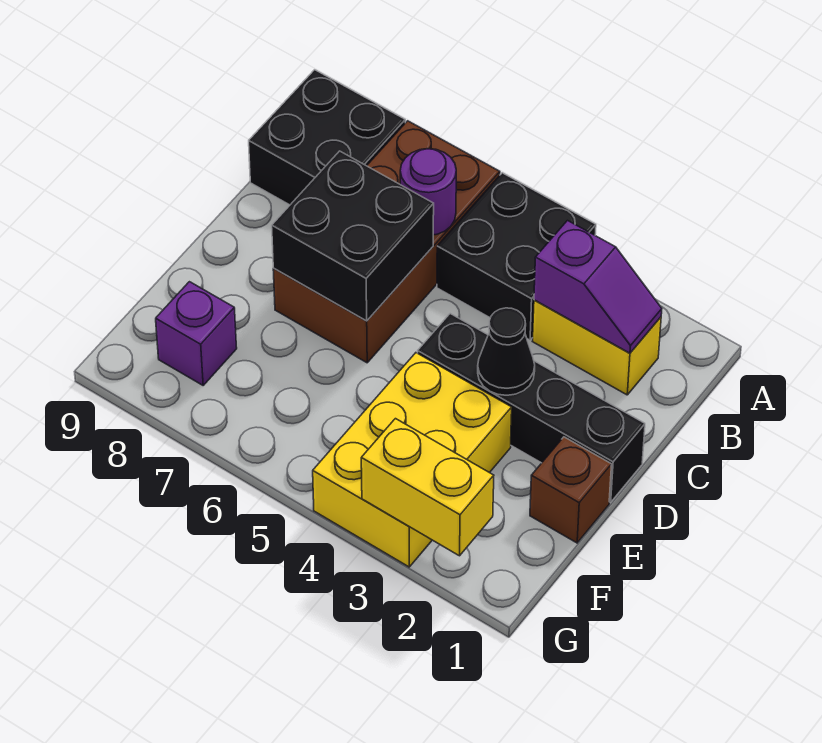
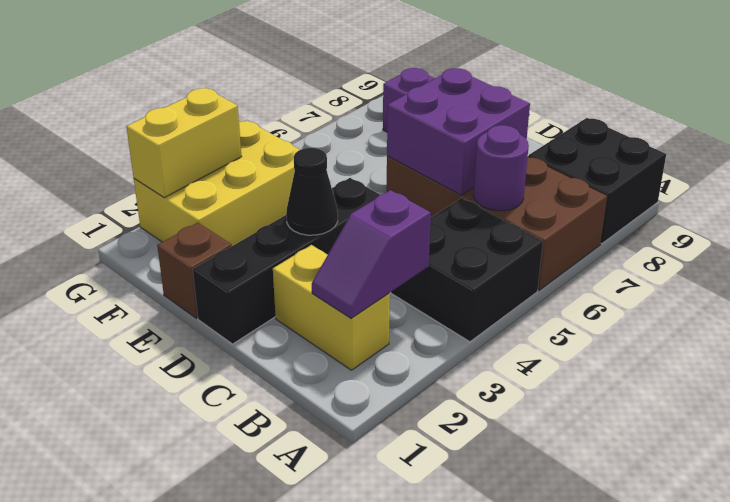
yellow 1x2 brick [533,300,661,395] -> yellow 1x2 brick turned to [273,245,390,370]
black 2x2 brick [272,151,434,321] -> purple 2x2 brick [387,68,530,195]
yellow 2x3 brick [313,353,512,567] -> yellow 2x3 brick turned to [134,120,300,246]

